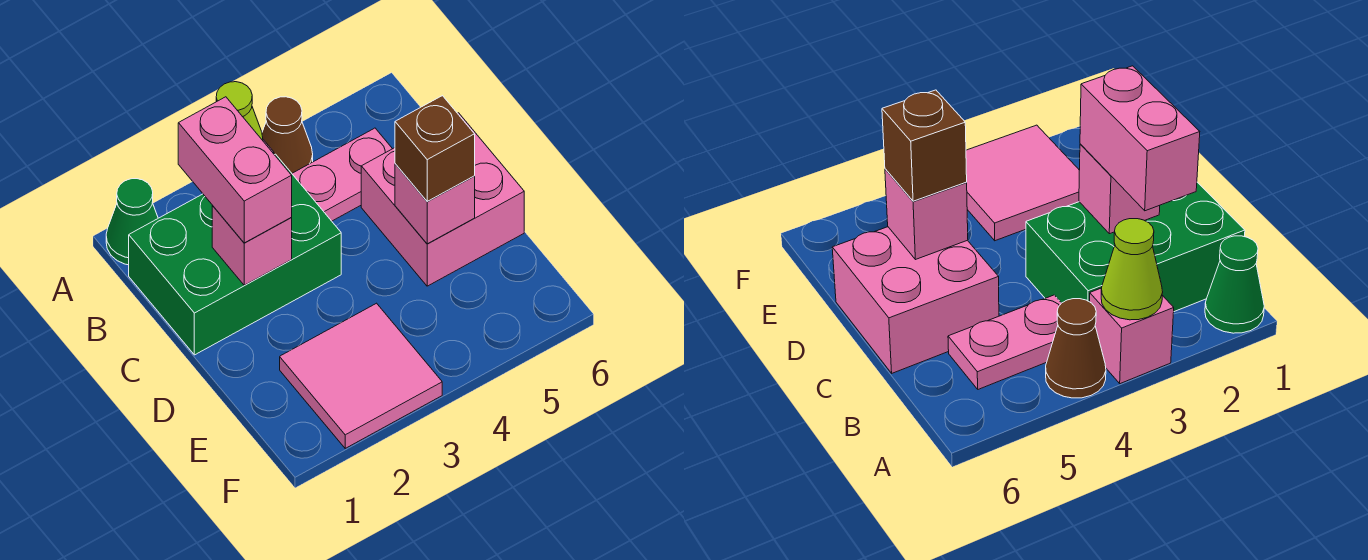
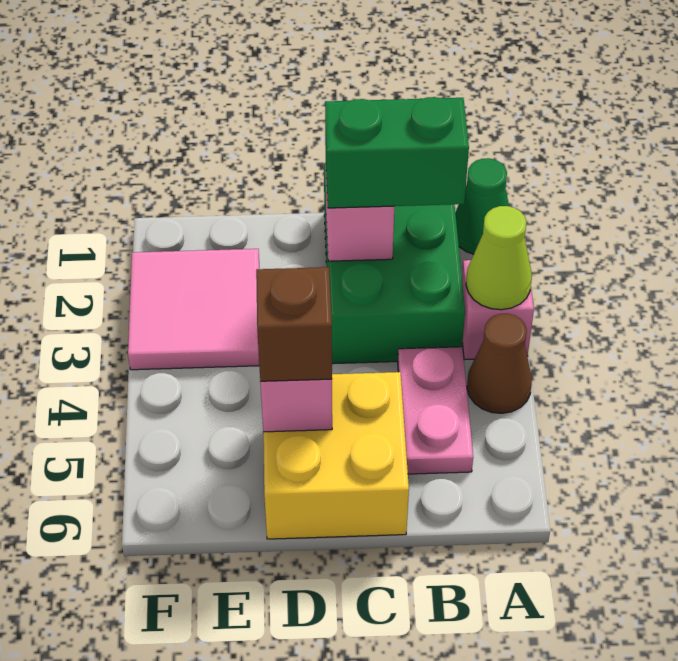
pink 1x2 brick [178,97,292,243] -> green 1x2 brick [325,97,469,208]
pink 2x2 brick [361,113,524,286] -> yellow 2x2 brick [263,372,409,539]

